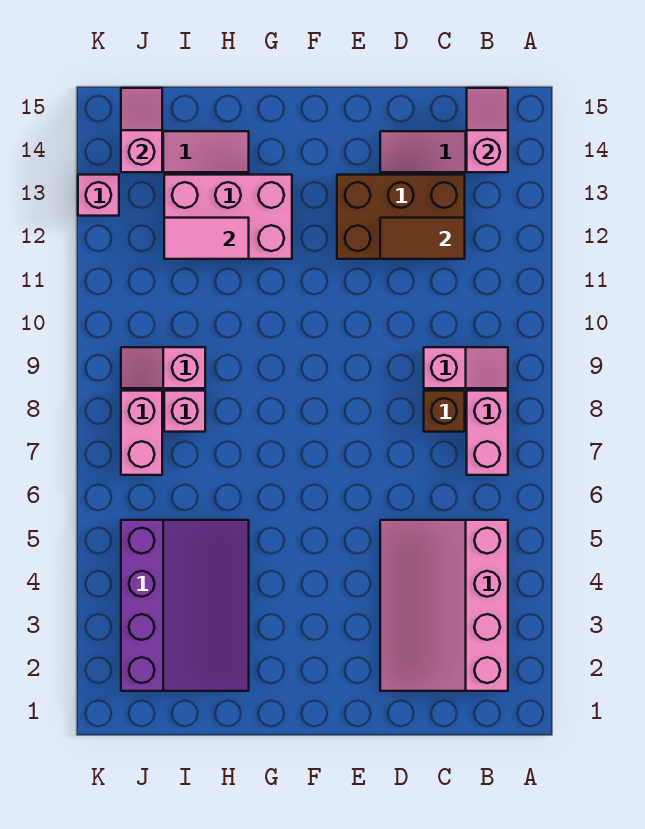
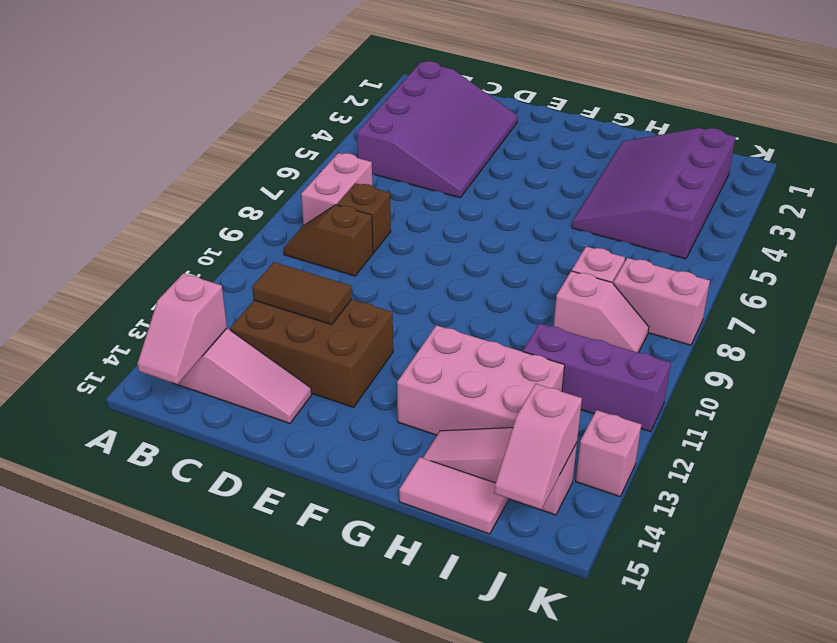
pink 3x4 slope [380,520,508,691] -> purple 3x4 slope [357,61,518,198]
pink 1x2 slope [424,347,508,388] -> brown 1x2 slope [284,205,373,276]
pink 1x2 tile [164,218,249,259] -> pink 1x2 tile moved to [399,457,508,534]
none -> purple 1x3 brick [523,324,671,432]
pink 1x2 brick [121,391,162,475] -> pink 1x2 brick turned to [614,258,710,345]

